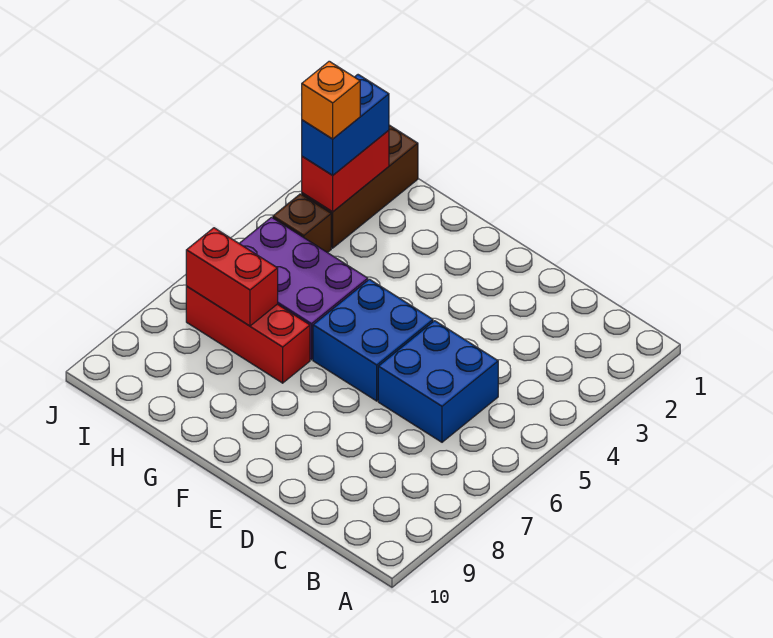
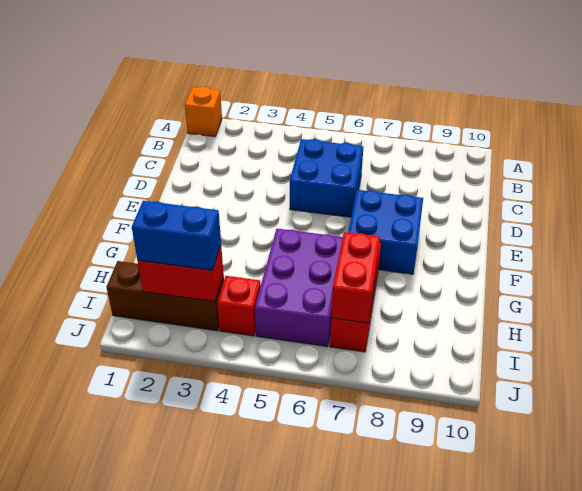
blue 2x2 brick [313,279,433,401] -> blue 2x2 brick moved to [348,190,423,274]
orange 1x1 brick [302,61,360,139] -> orange 1x1 brick moved to [185,87,222,137]
brown 1x1 brick [273,194,331,253] -> red 1x1 brick [217,276,261,336]

